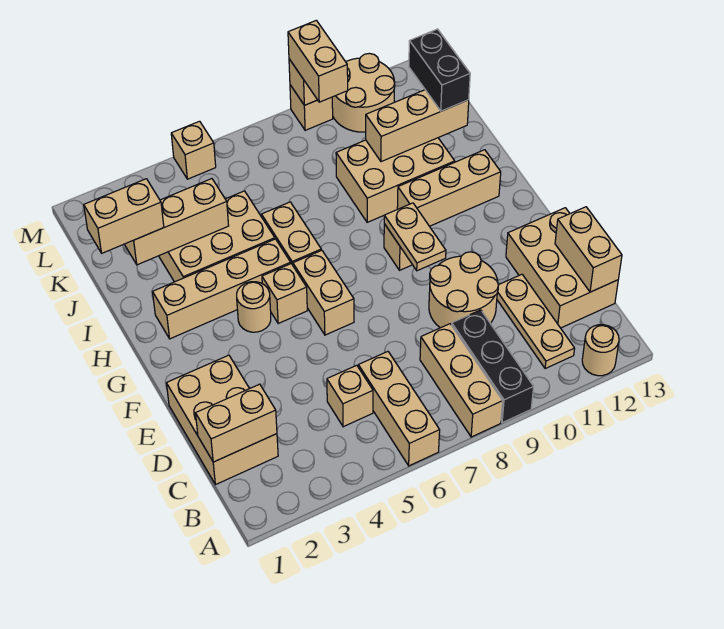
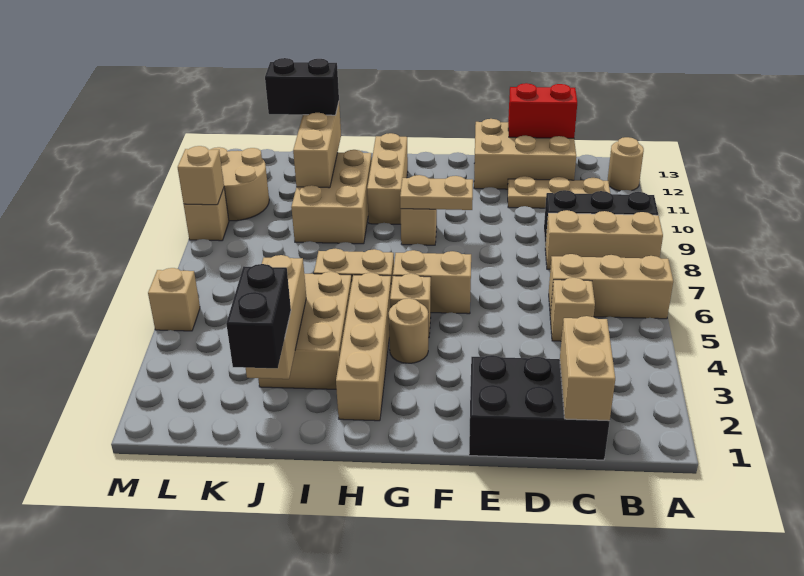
tan 2x3 brick [166,355,278,485] -> black 2x3 brick [469,355,610,460]
tan 1x2 brick [555,207,622,292] -> red 1x2 brick [508,83,577,138]
tan 2x2 round brick [429,252,498,328] -> none
tan 1x2 brick [84,179,164,253] -> black 1x2 brick [226,264,291,368]
tan 1x2 brick [288,20,348,102] -> none

